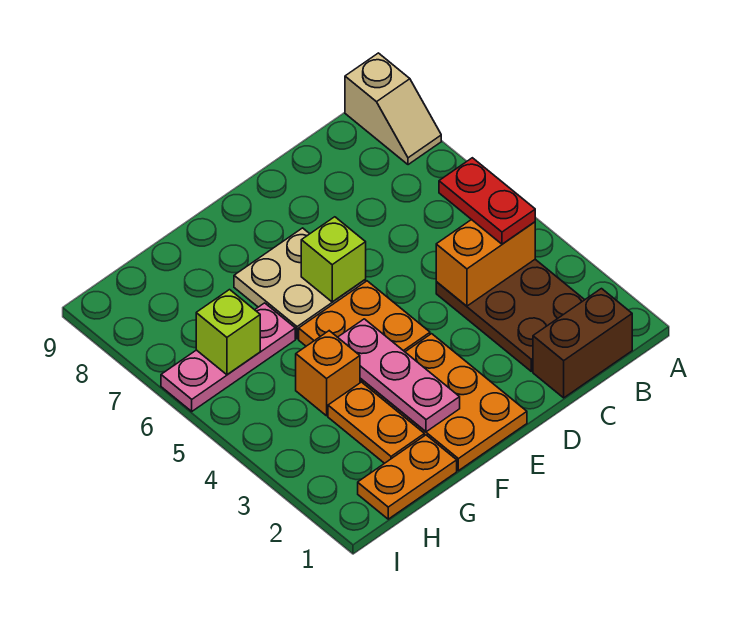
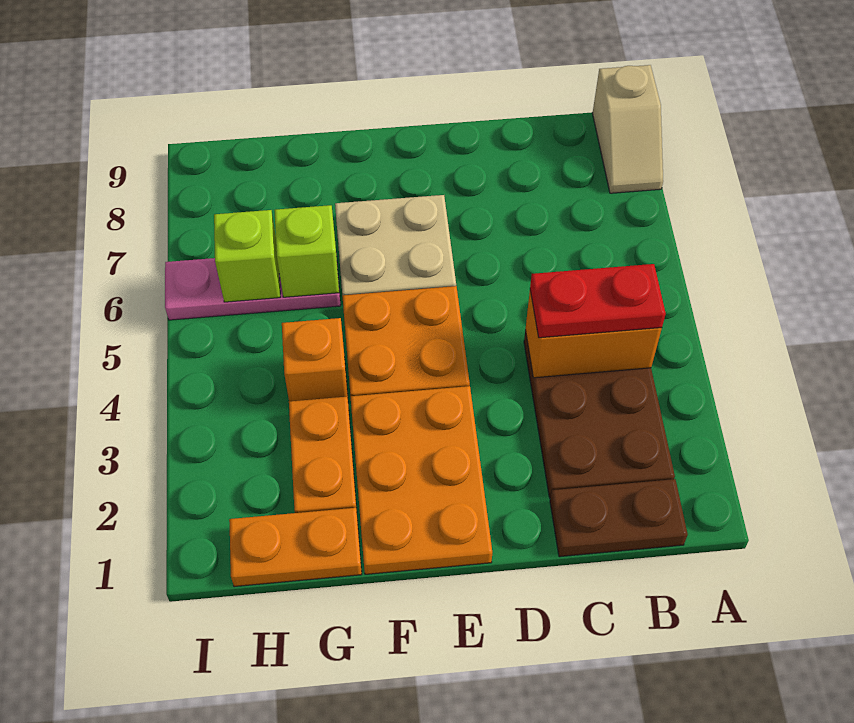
brown 1x2 brick [533,289,632,398] -> brown 1x2 plate [550,479,688,557]
red 1x2 plate [439,158,535,244] -> red 1x2 plate turned to [530,264,666,338]
lime 1x1 brick [301,217,366,302] -> lime 1x1 brick moved to [274,205,339,297]
pink 1x3 plate [338,319,460,432] -> none

